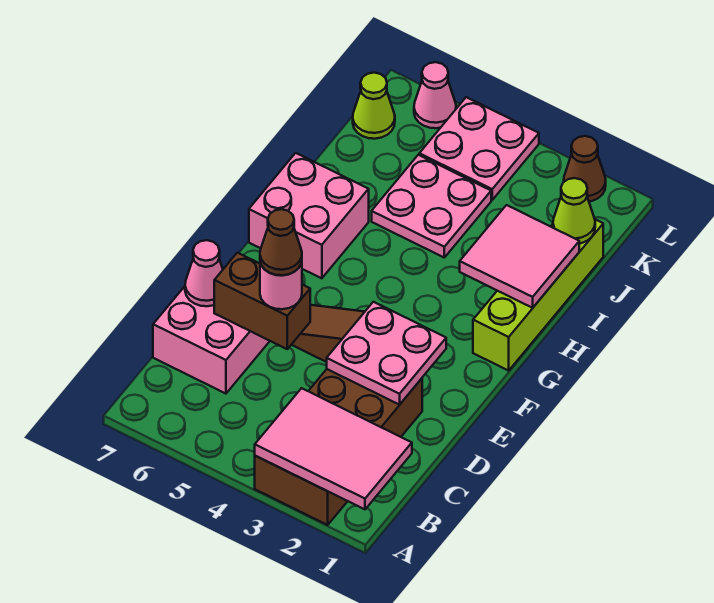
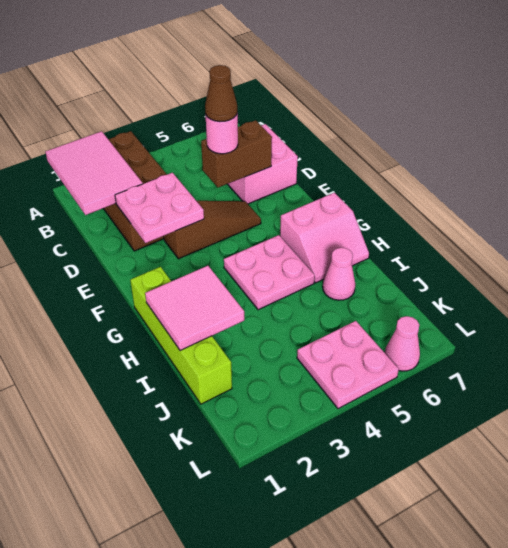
pink 2x3 tile [255,388,412,509] -> pink 2x3 tile turned to [45,131,143,215]
pink 1x1 cone [185,240,223,306] -> pink 1x1 cone moved to [323,248,355,300]
pink 2x2 brick [249,153,369,278] -> pink 2x2 slope [280,193,369,283]
pink 2x2 plate [372,155,491,257] -> pink 2x2 plate moved to [224,235,315,310]
lime 1x1 cone [553,178,595,244] -> none
lime 1x1 cone [353,73,395,139] -> none
brown 1x1 cone [564,136,606,201] -> none

